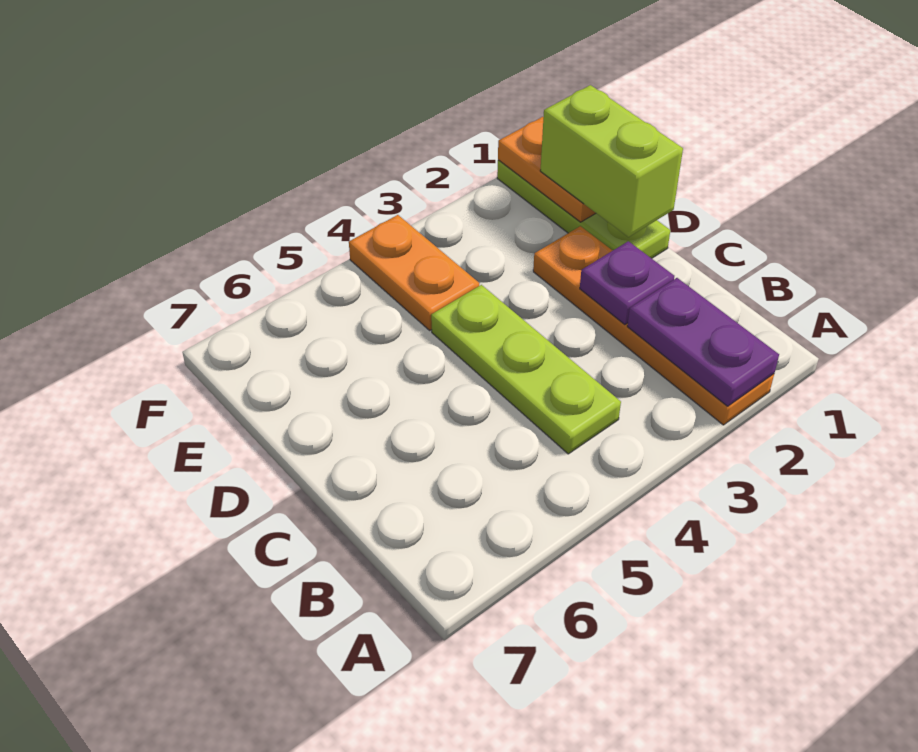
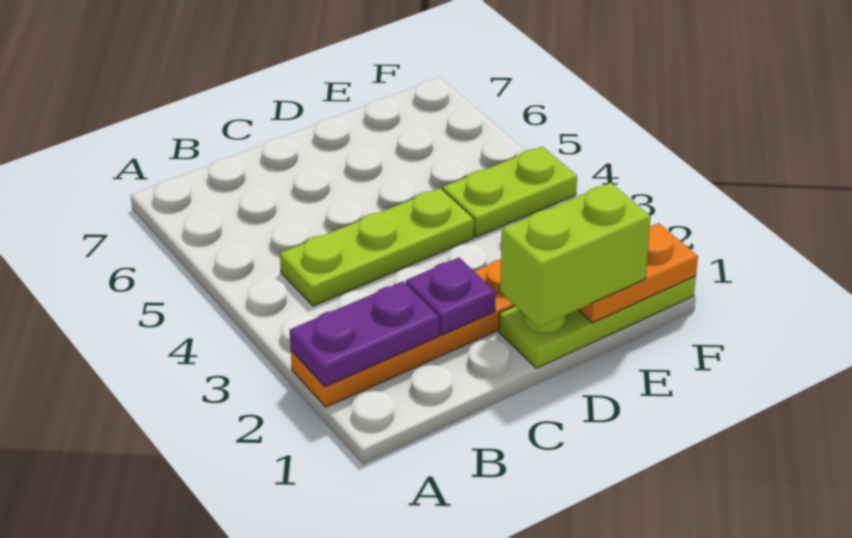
orange 1x2 plate [349,215,479,330] -> lime 1x2 plate [443,147,577,237]

